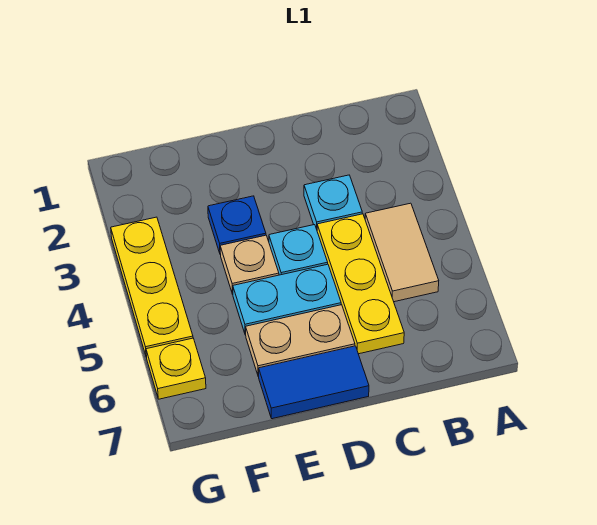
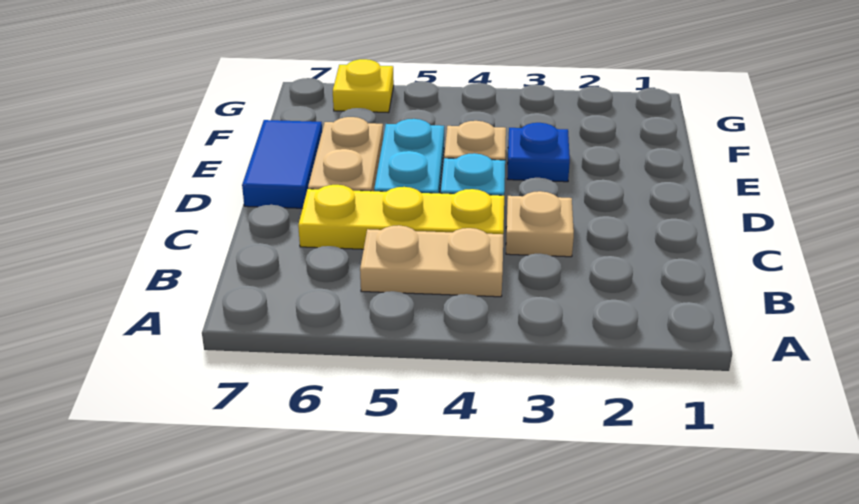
tan 1x2 tile [365,203,439,302] -> tan 1x2 plate [360,225,503,297]
cyan 1x1 plate [304,175,362,229] -> tan 1x1 plate [506,191,574,257]
yellow 1x3 plate [111,217,193,357] -> none

